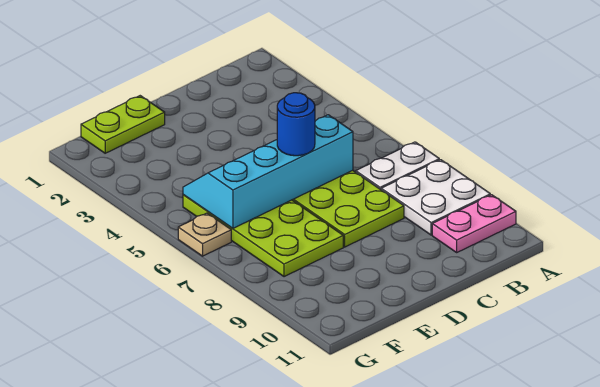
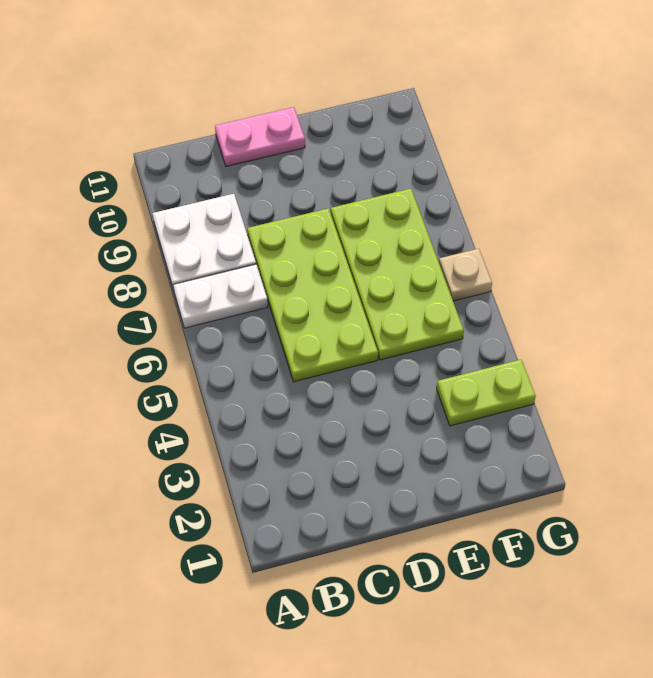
pink 1x2 plate [432,195,516,252] -> pink 1x2 plate moved to [215,107,305,166]
cyan 2x4 slope [183,115,353,228] -> none
blue 1x1 round brick [277,93,315,156] -> none
lime 1x2 plate [81,96,165,153] -> lime 1x2 plate moved to [437,360,536,426]

